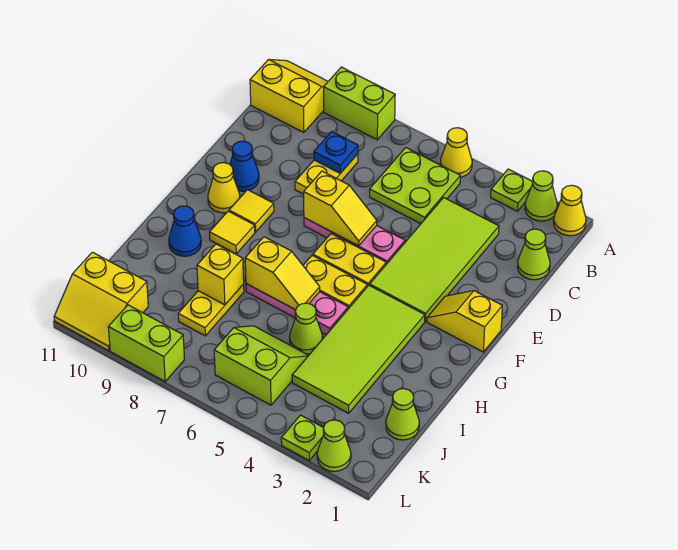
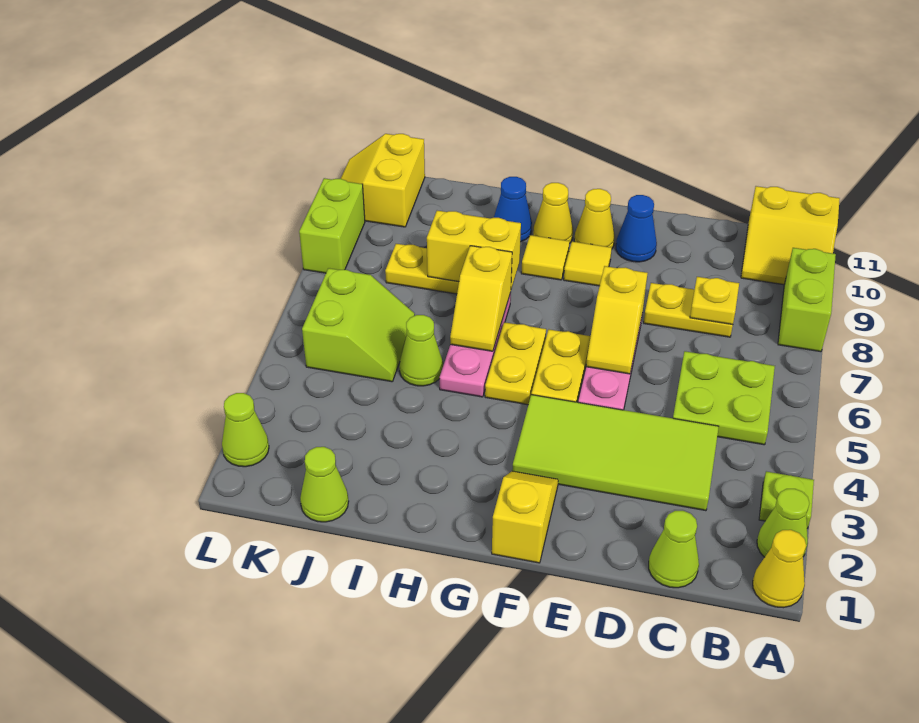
yellow 1x1 cone [440,128,472,177] -> yellow 1x1 cone moved to [533,183,573,244]
yellow 2x2 slope [250,59,328,133] -> yellow 2x2 slope turned to [741,186,840,285]
blue 1x1 plate [314,132,358,173] -> yellow 1x1 plate [690,277,739,325]
lime 2x4 tile [292,285,425,413] -> none
yellow 1x1 brick [197,244,244,305] -> yellow 1x2 brick [427,211,521,289]
lime 1x1 plate [281,415,324,460] -> none

